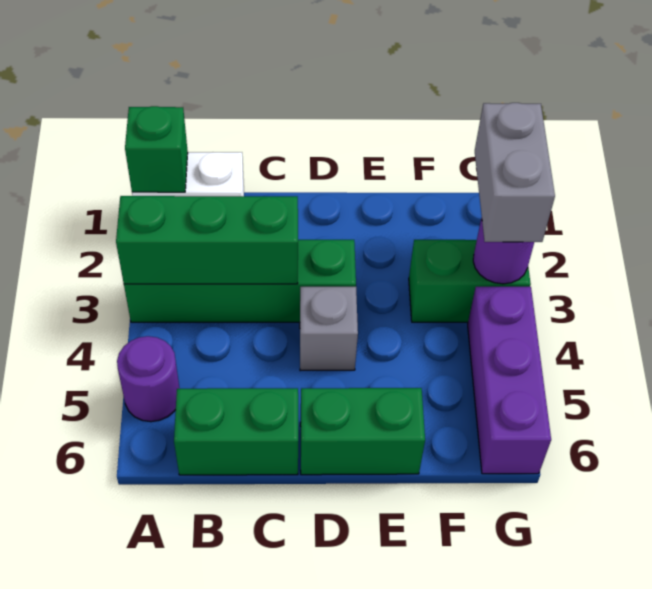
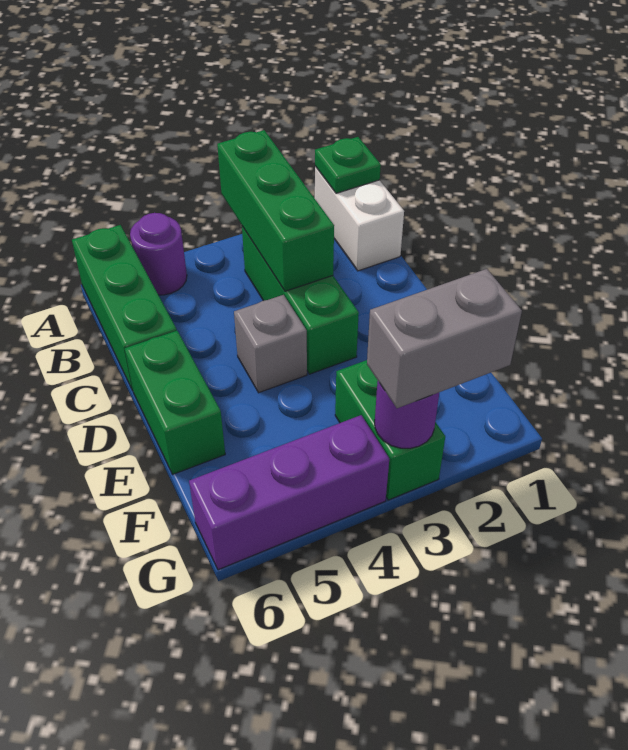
green 1x1 brick [125,106,188,192] -> green 1x1 plate [315,137,381,193]
green 1x4 brick [124,240,356,322] -> green 1x3 brick [242,226,359,374]
green 1x2 brick [174,388,298,475] -> green 1x3 brick [72,225,177,391]

